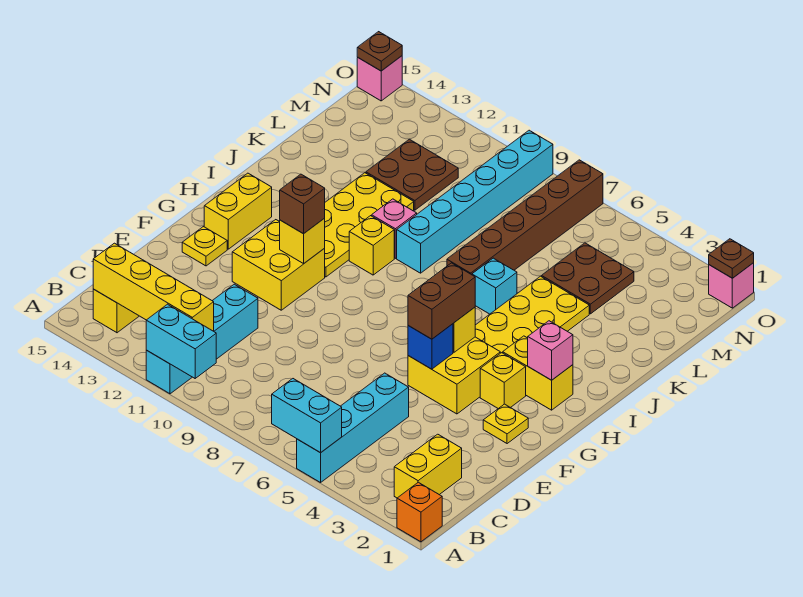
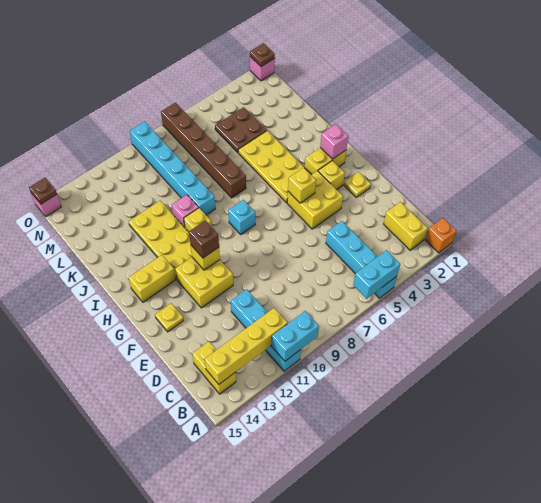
blue 1x1 brick [408,324,453,369] -> none
brown 1x2 brick [408,263,475,339] -> none
yellow 1x2 brick [204,173,272,249] -> yellow 1x2 brick turned to [129,255,176,302]
cyan 1x1 brick [472,258,517,314] -> cyan 1x1 brick moved to [228,200,255,234]
brown 2x2 plate [366,139,458,210] -> none

